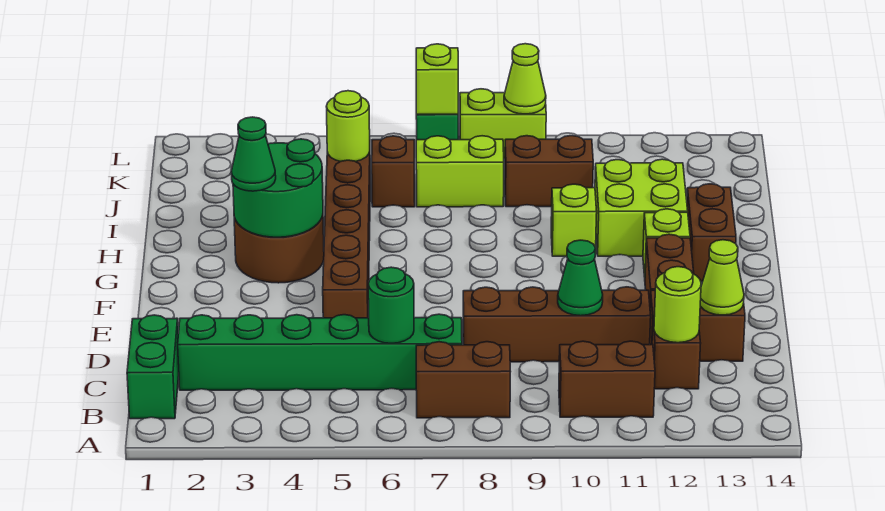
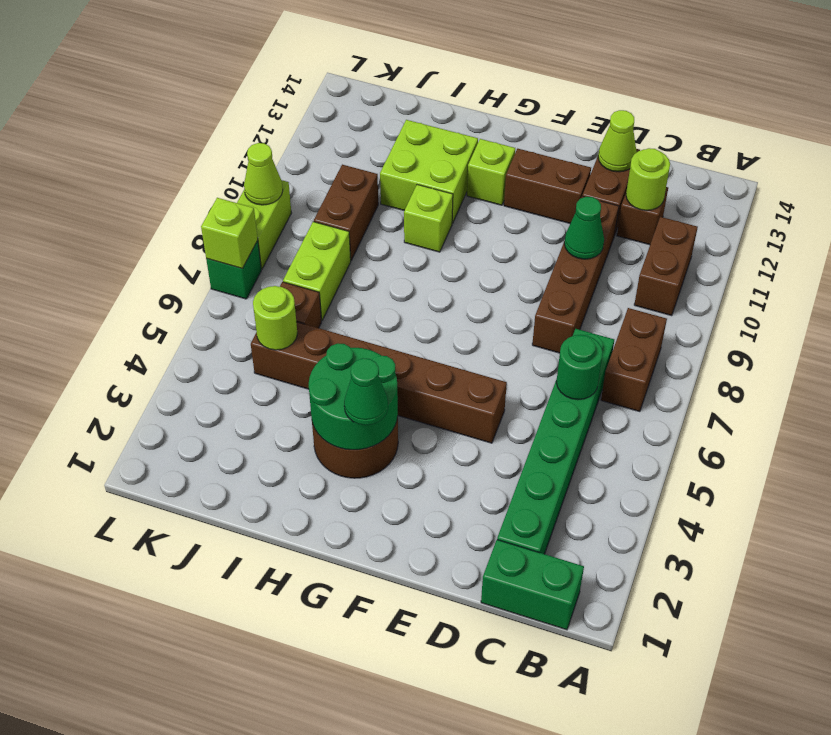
brown 1x2 brick [687,184,736,282] -> none

